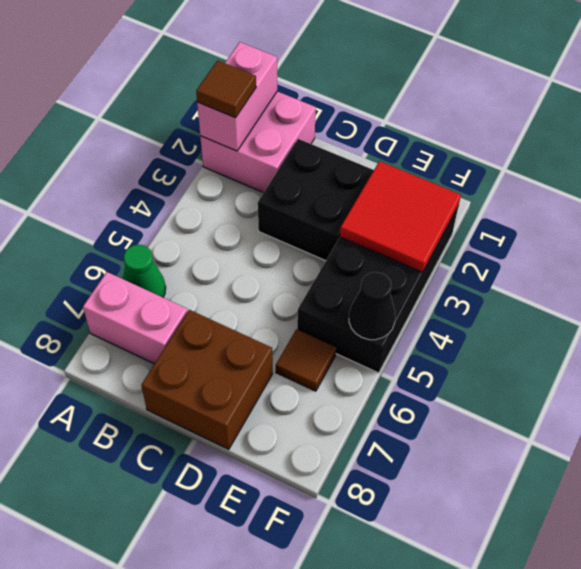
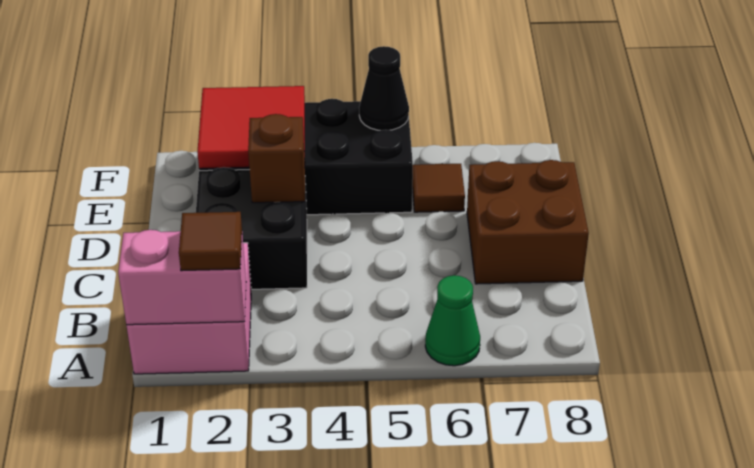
pink 1x2 brick [83,272,188,364] -> none
none -> brown 1x1 brick [248,114,305,203]

